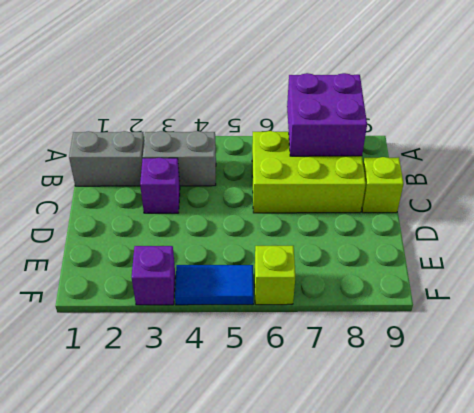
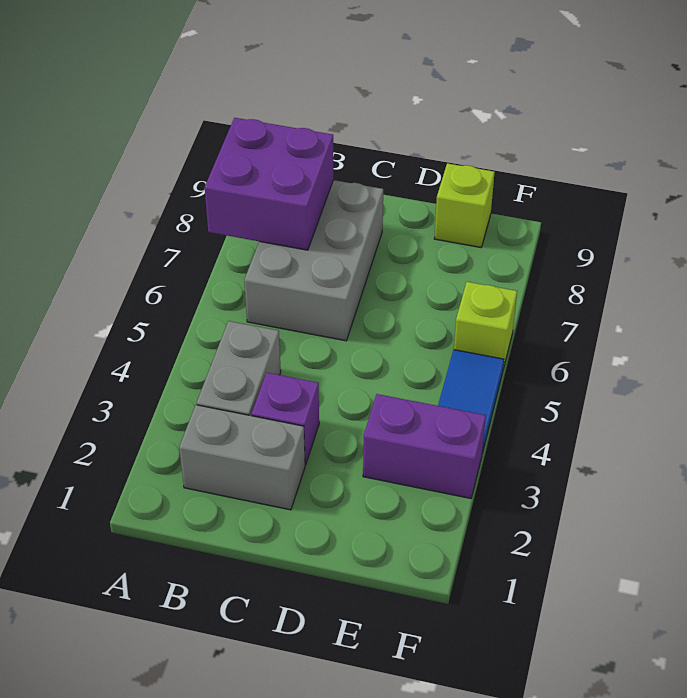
grey 1x2 brick [69,131,144,186] -> grey 1x2 brick turned to [179,405,305,510]
lime 2x3 brick [252,131,366,213] -> grey 2x3 brick [244,180,383,341]
lime 1x1 brick [362,157,404,213] -> lime 1x1 brick moved to [434,163,495,247]
purple 1x1 brick [132,246,175,305] -> purple 1x2 brick [363,394,486,498]

